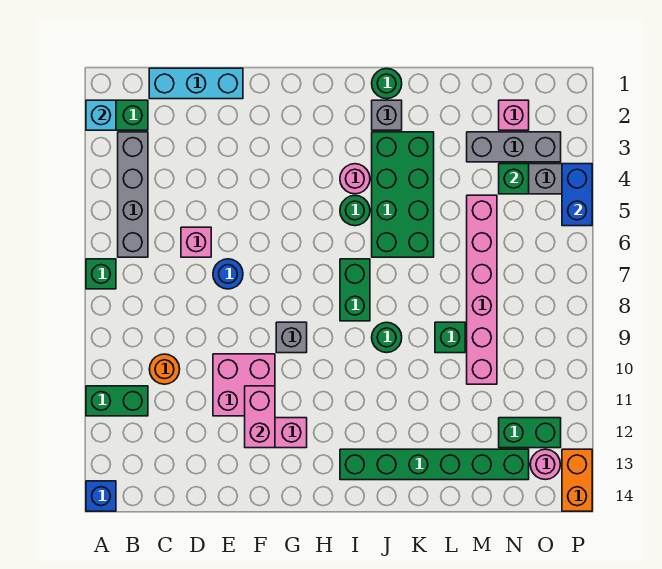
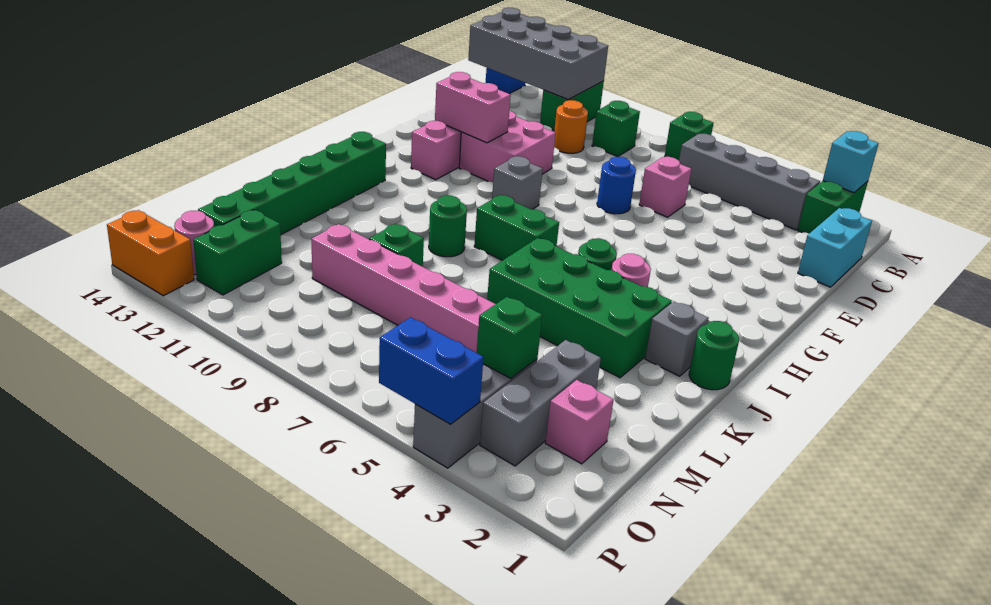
none -> grey 2x4 brick [468,8,608,100]
none -> green 1x1 brick [592,101,640,157]
cyan 1x3 brick [149,68,243,99] -> cyan 1x2 brick [798,208,872,287]

